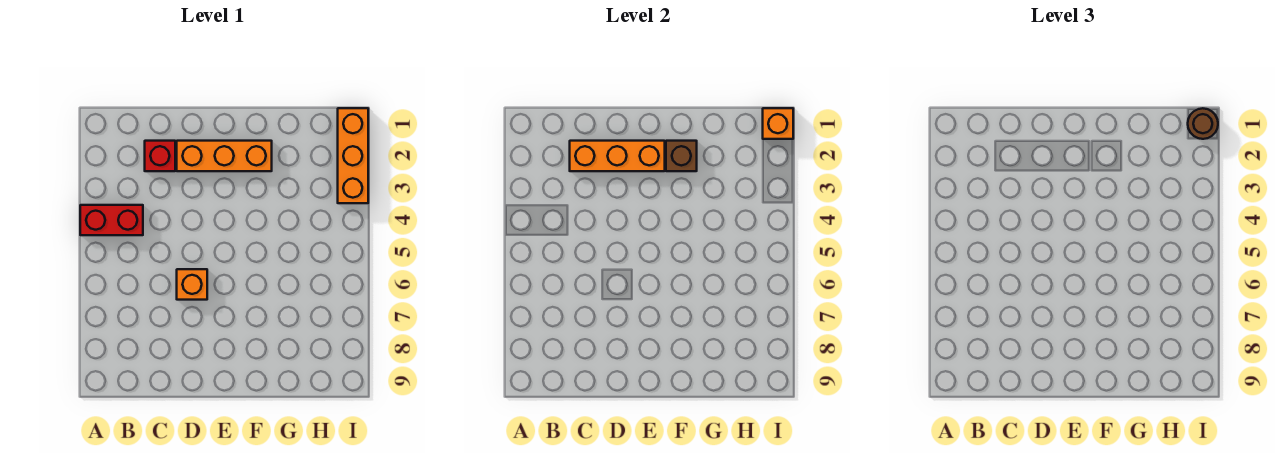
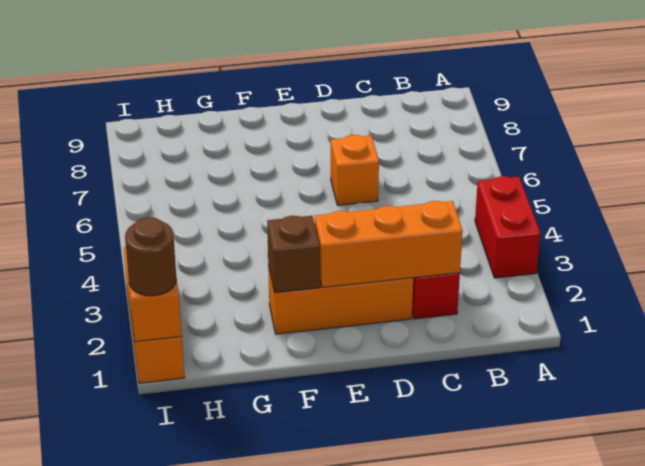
red 1x2 brick [80,205,143,235] -> red 1x2 brick turned to [475,176,540,278]

